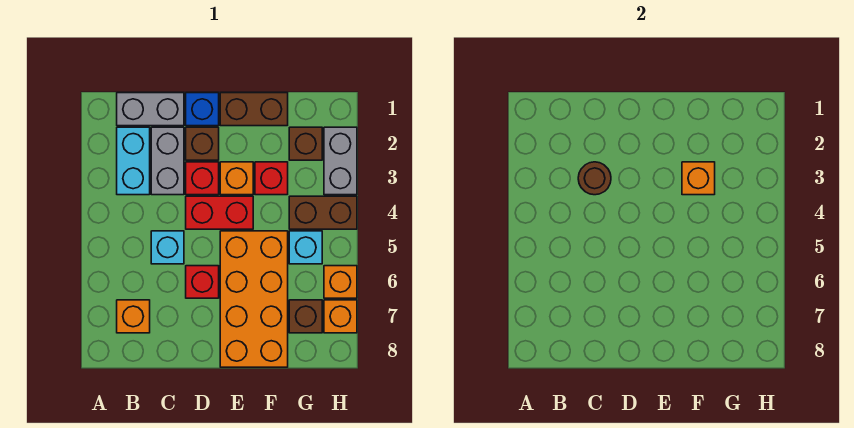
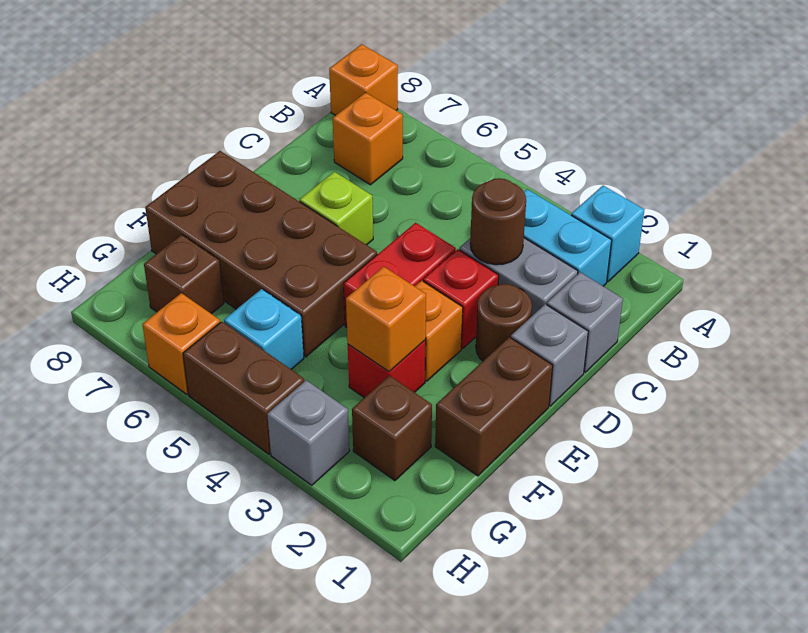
grey 1x2 brick [117,93,184,126] -> grey 1x1 brick [547,272,623,372]
cyan 1x1 brick [151,231,184,264] -> cyan 1x1 brick moved to [571,186,644,282]
blue 1x1 brick [186,93,219,126] -> grey 1x1 brick [511,304,588,406]
brown 1x1 brick [186,127,219,160] -> brown 1x1 round brick [476,284,532,361]
red 1x1 brick [186,266,219,298] -> lime 1x1 brick [299,172,373,245]
orange 2x4 brick [220,231,288,367] -> brown 2x4 brick [145,151,377,357]
brown 1x2 brick [289,196,357,229] -> brown 1x2 brick turned to [183,322,304,454]
grey 1x2 brick [324,127,357,195] -> grey 1x1 brick [267,380,349,485]
orange 1x1 brick [324,300,357,333] -> orange 1x1 brick moved to [329,44,398,116]

